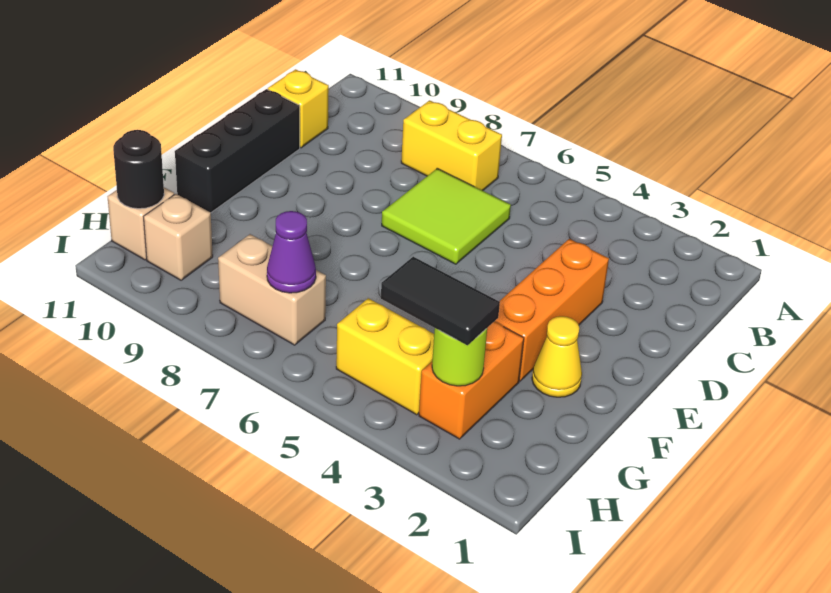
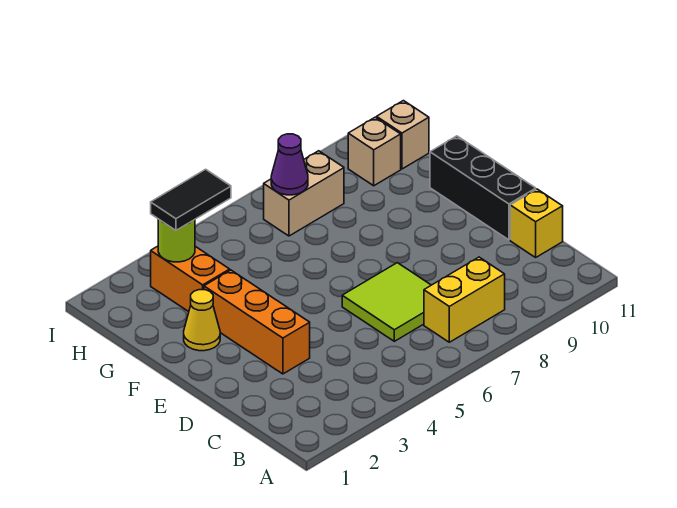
yellow 1x2 brick [336,298,434,415] -> none
black 1x1 round brick [113,130,164,209] -> none

